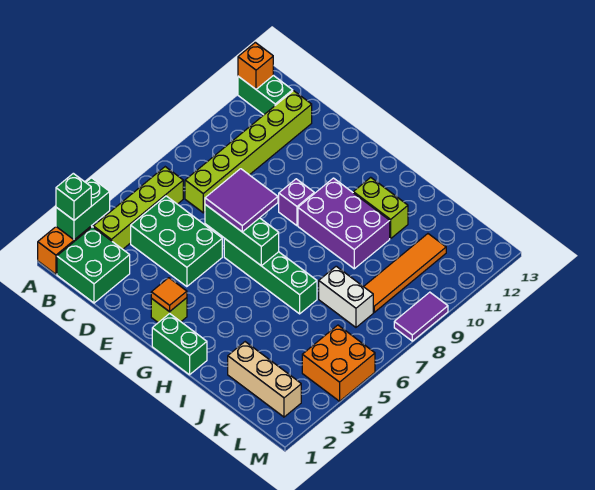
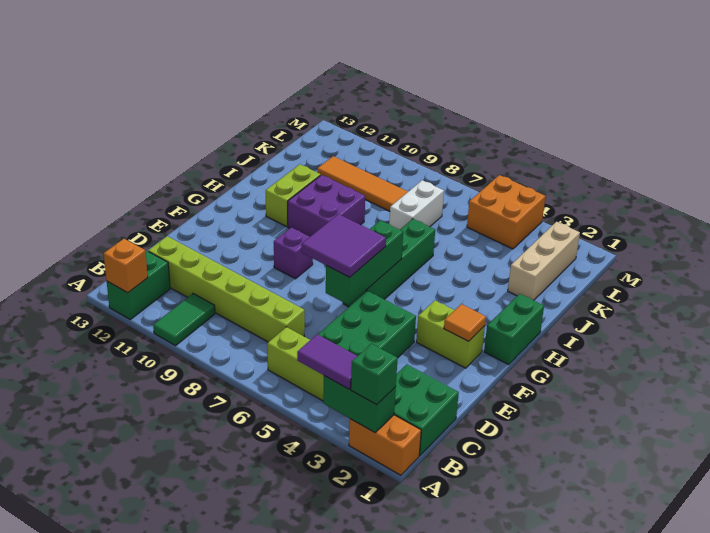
none -> green 1x2 tile [153,294,215,346]
lime 1x1 brick [151,298,187,323] -> lime 1x2 brick [416,300,485,368]
purple 2x3 brick [298,178,390,269] -> purple 2x2 brick [288,175,365,237]
purple 1x2 tile [394,292,448,341] -> purple 1x2 tile moved to [297,334,357,389]

